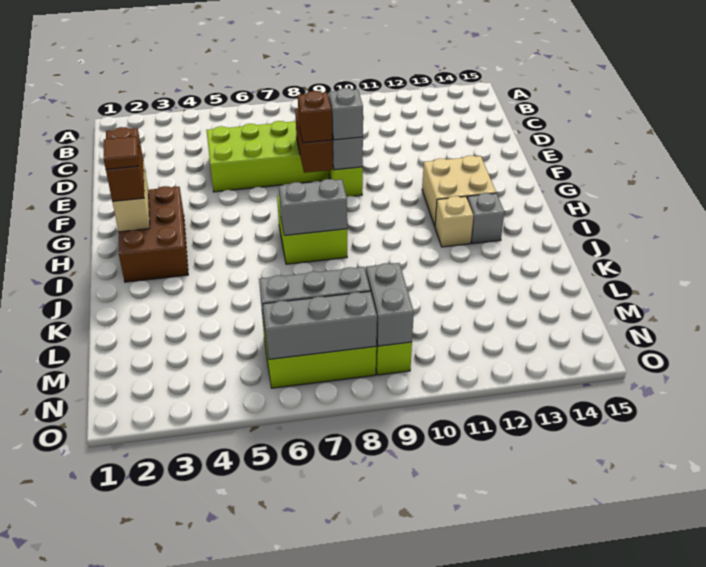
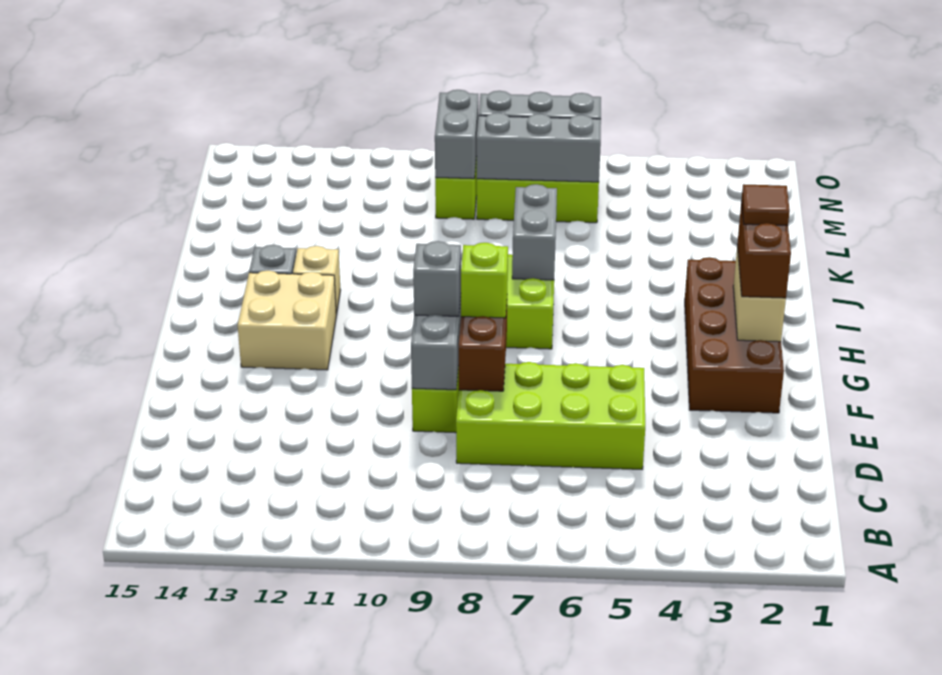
brown 1x1 brick [298,91,332,143] -> lime 1x1 brick [461,243,508,318]
brown 2x3 brick [119,186,188,282] -> brown 2x4 brick [685,257,784,413]
grey 1x2 brick [279,179,347,235] -> grey 1x2 brick turned to [512,184,557,280]

